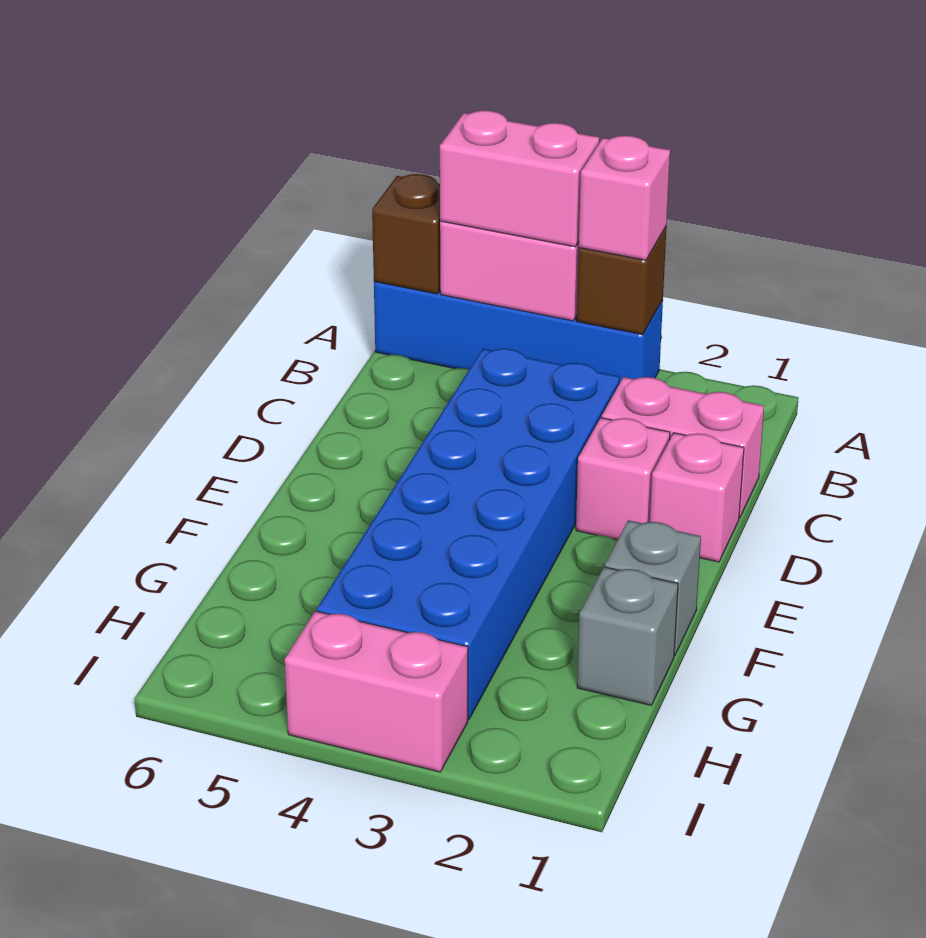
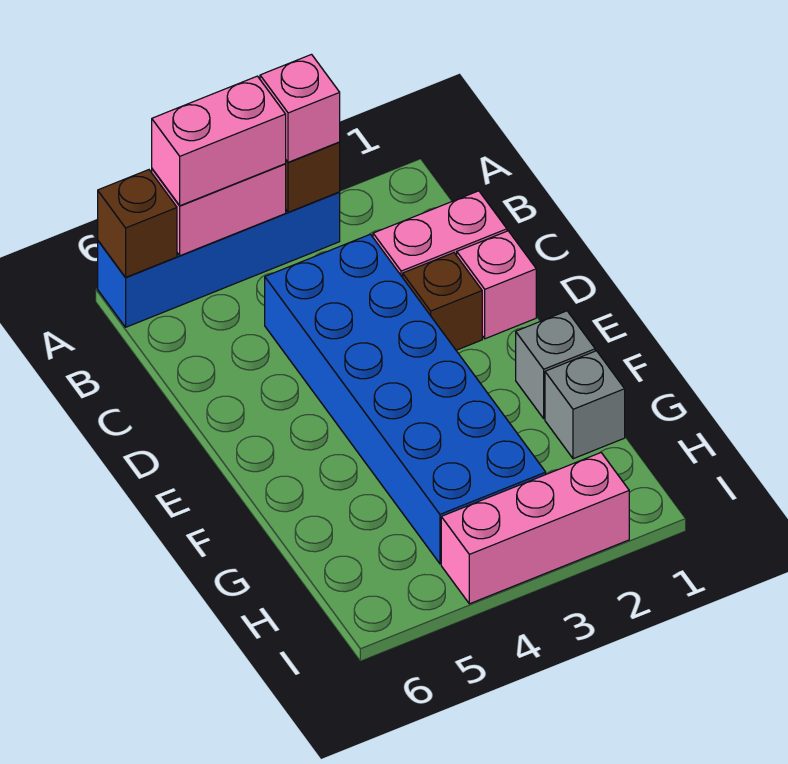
pink 1x1 brick [576,418,670,540] -> brown 1x1 brick [403,253,482,350]
pink 1x2 brick [285,611,468,772] -> pink 1x3 brick [441,453,629,604]

